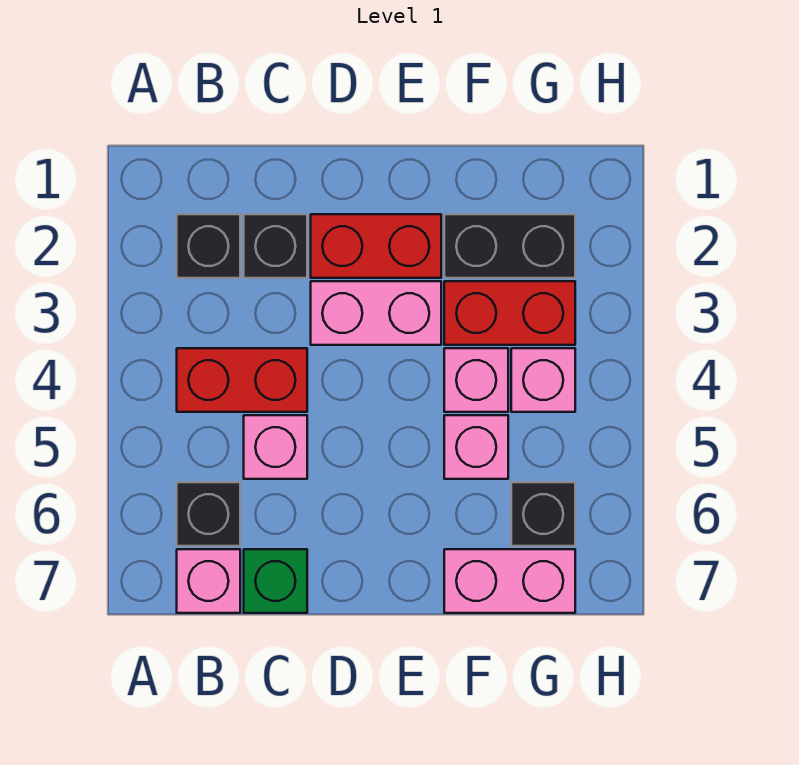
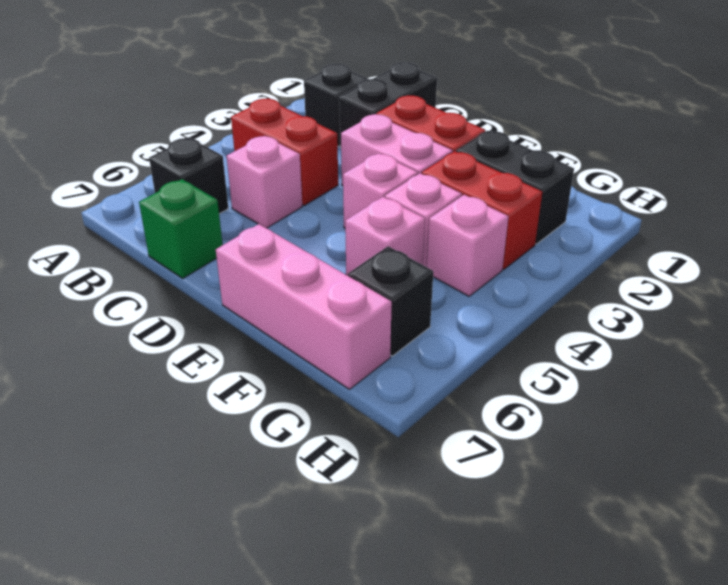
pink 1x1 brick [177,549,240,613] -> pink 1x1 brick moved to [343,153,418,228]
black 1x1 brick [244,214,307,278] -> black 1x2 brick [339,62,437,148]
pink 1x2 brick [444,549,575,613] -> pink 1x3 brick [216,224,392,389]

